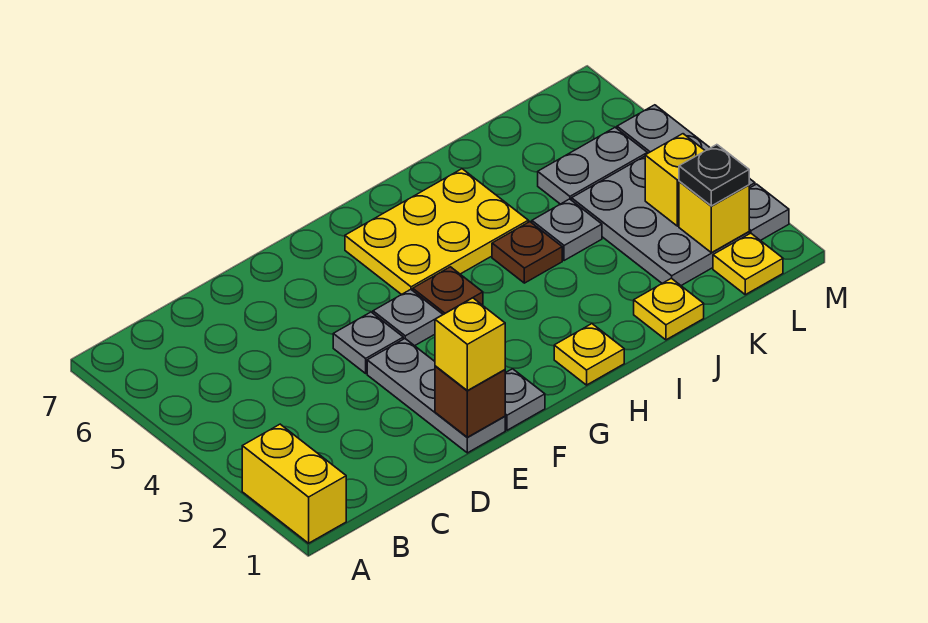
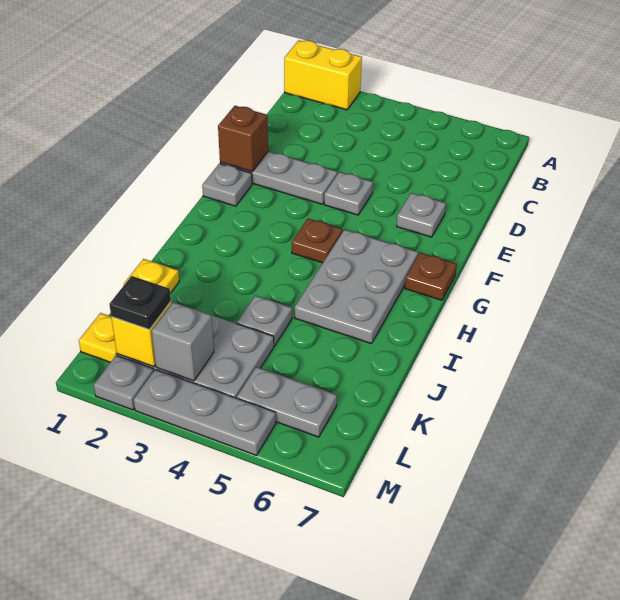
yellow 1x1 brick [435,298,505,391] -> none
grey 1x1 plate [373,290,443,346] -> grey 1x1 plate moved to [397,193,446,237]
yellow 2x3 plate [345,169,528,295] -> grey 2x3 plate [295,230,418,344]
yellow 1x1 plate [554,324,624,385] -> none
brown 1x1 plate [492,222,562,283] -> brown 1x1 plate moved to [405,253,457,300]
grey 1x2 plate [538,128,647,204] -> grey 1x2 plate turned to [237,367,337,437]
yellow 1x1 brick [645,134,705,226] -> grey 1x1 brick [152,302,214,381]

